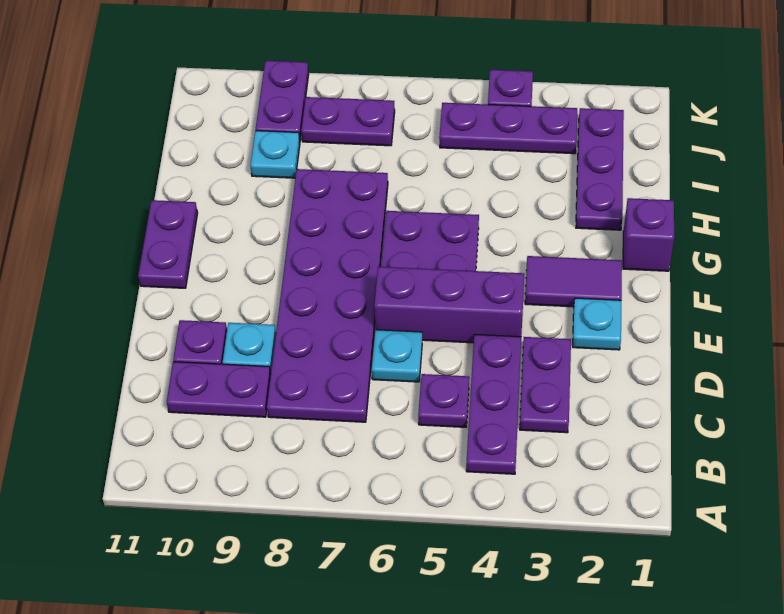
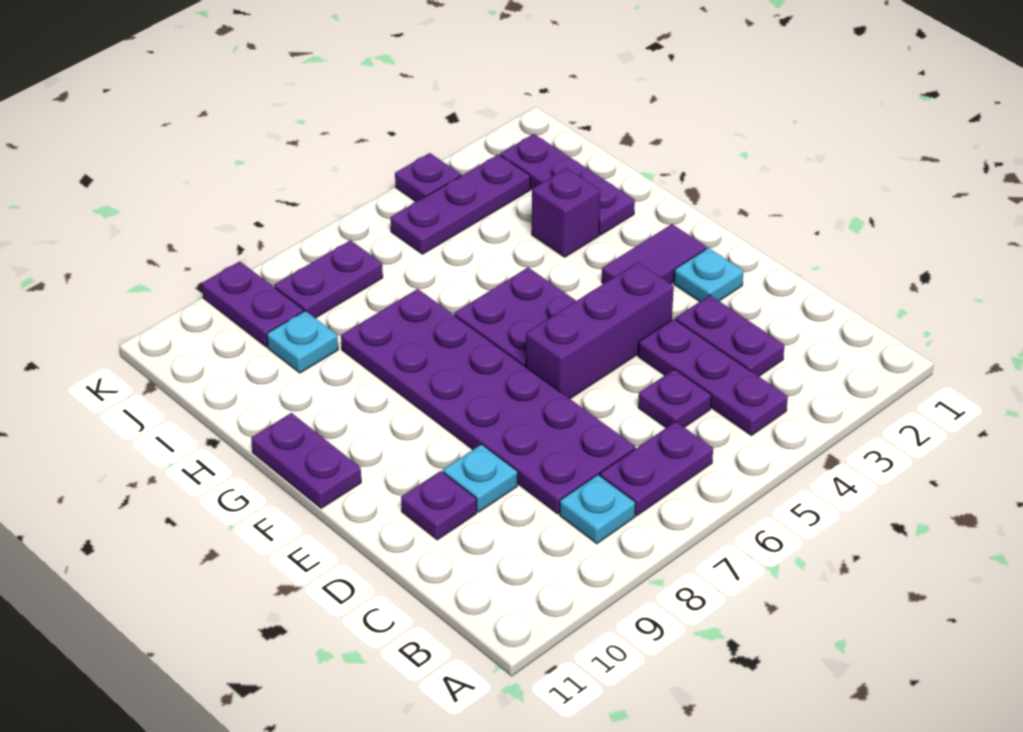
purple 1x2 plate [167,362,271,417] -> purple 1x2 plate moved to [600,422,713,516]
cyan 1x1 plate [372,330,422,382] -> cyan 1x1 plate moved to [560,475,635,544]
purple 1x1 brick [623,198,674,271] -> purple 1x1 brick moved to [532,168,600,257]

